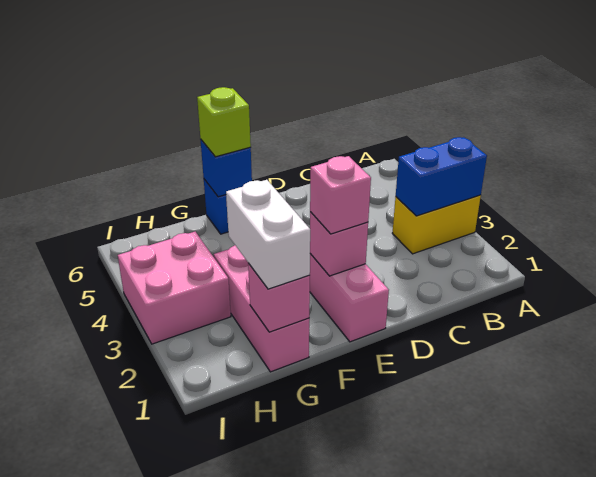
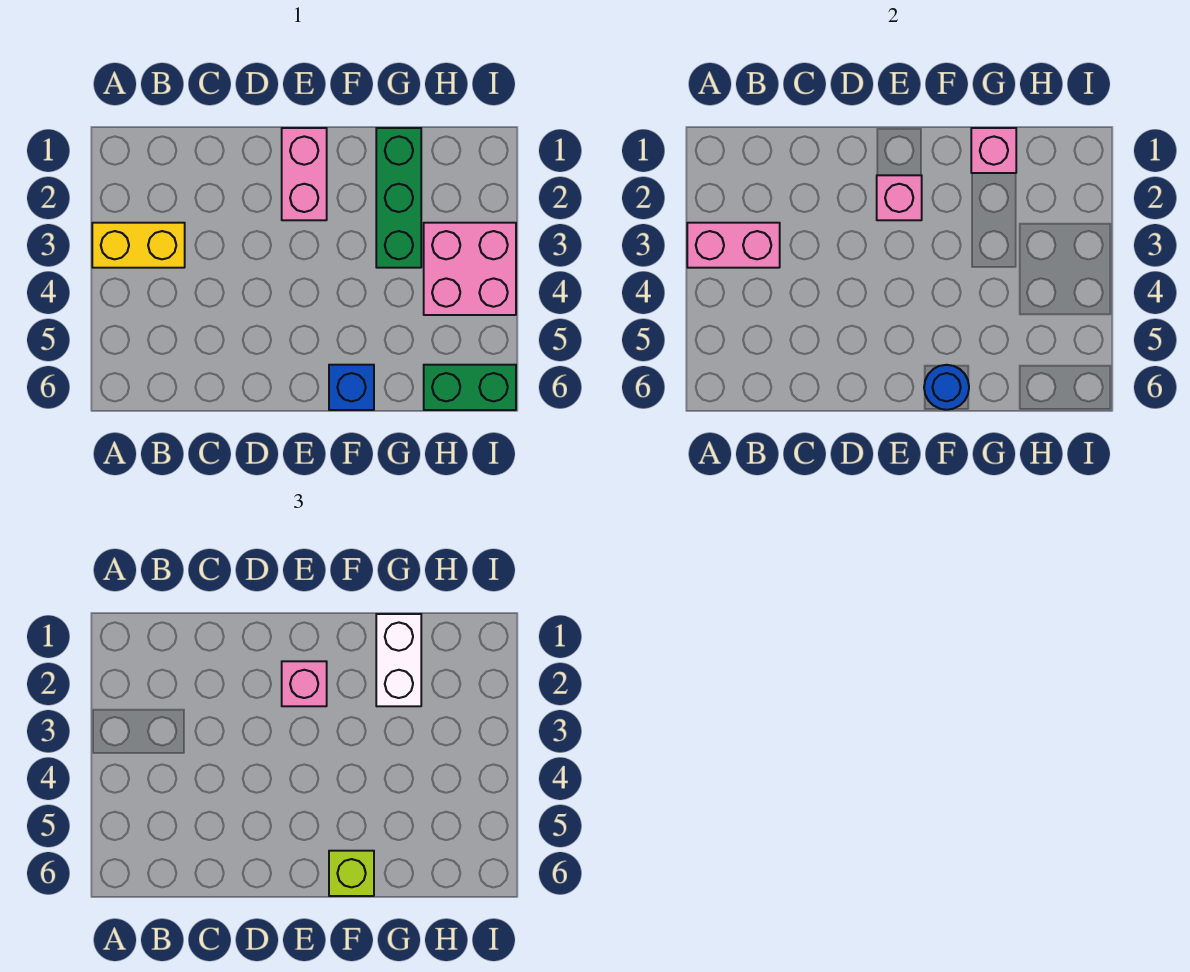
blue 1x2 brick [396,137,487,216] -> pink 1x2 brick [687,223,780,268]
blue 1x1 brick [201,140,252,197] -> blue 1x1 round brick [924,365,969,410]
pink 1x3 brick [214,245,309,372] -> green 1x3 brick [376,128,421,268]
none -> green 1x2 brick [424,365,516,410]

